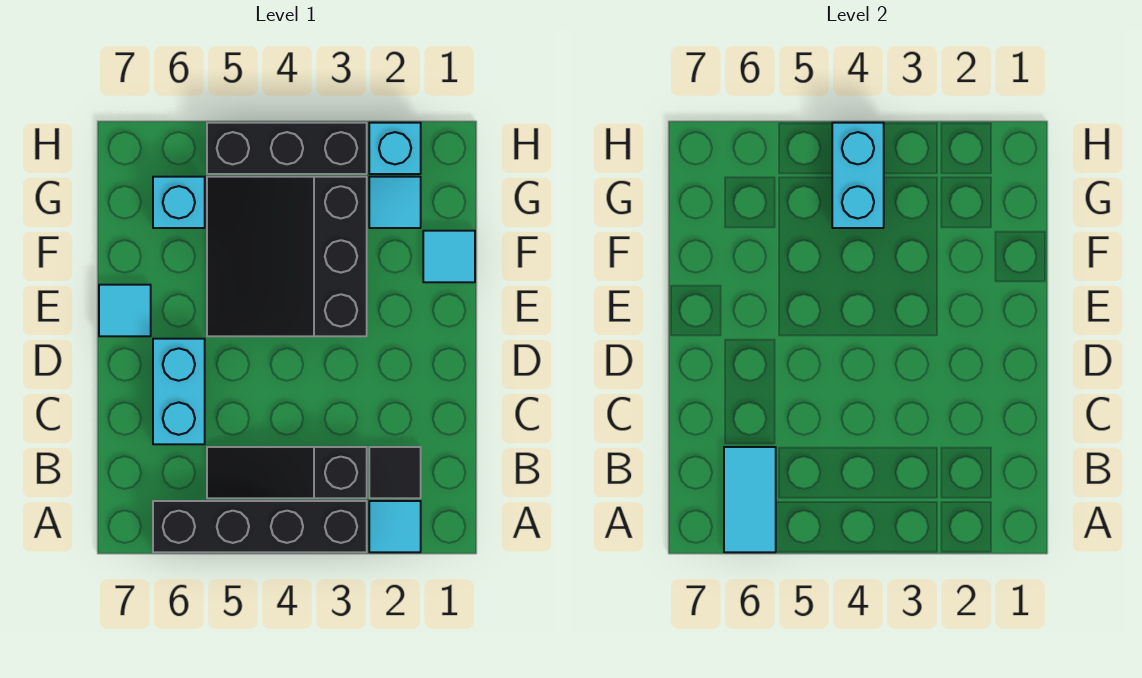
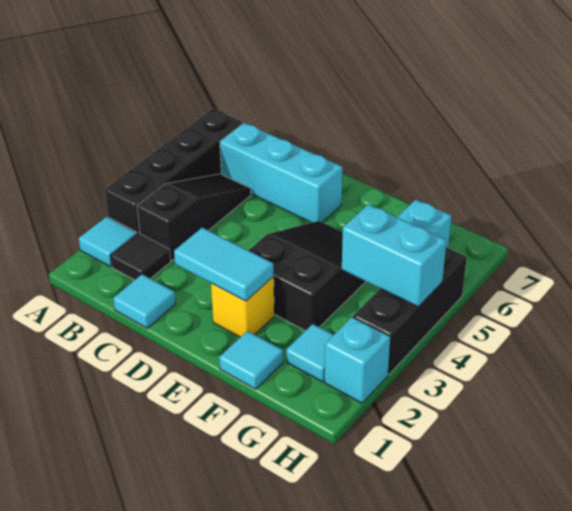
cyan 1x2 tile [724,447,776,552] -> cyan 1x2 tile moved to [174,227,273,301]
cyan 1x2 brick [153,339,205,444] -> cyan 1x3 brick [220,123,342,223]
none -> yellow 1x1 brick [211,277,274,337]
black 3x3 slope [207,177,367,336] -> black 2x3 slope [249,221,366,331]
cyan 1x1 tile [99,285,151,336] -> cyan 1x1 tile moved to [113,274,176,328]

